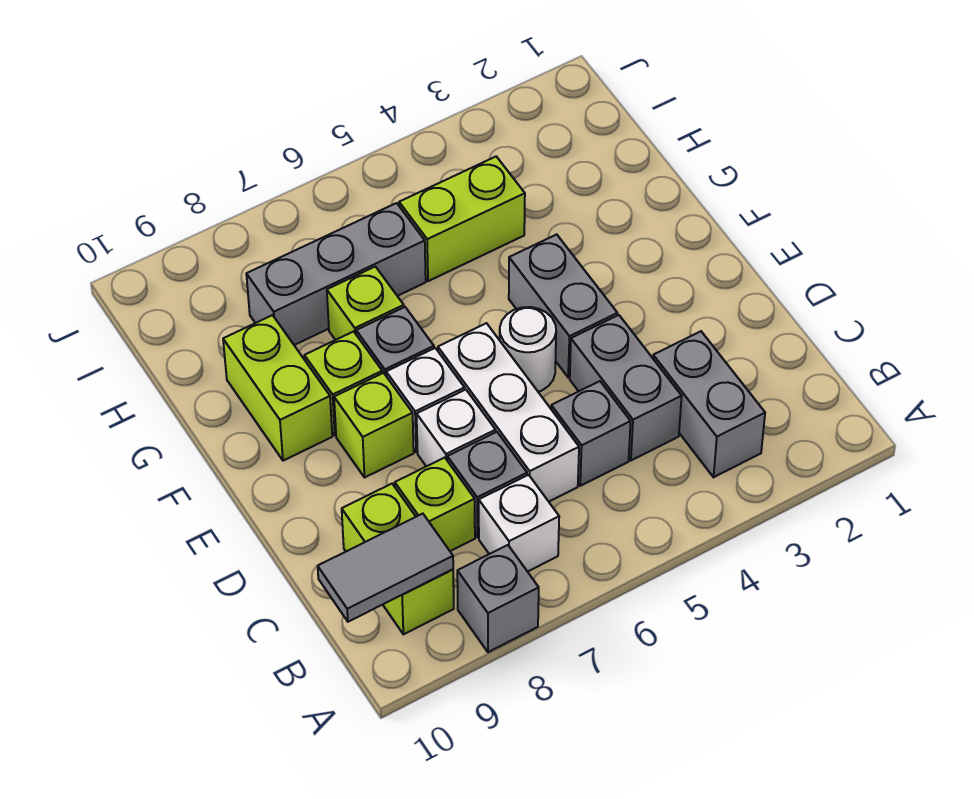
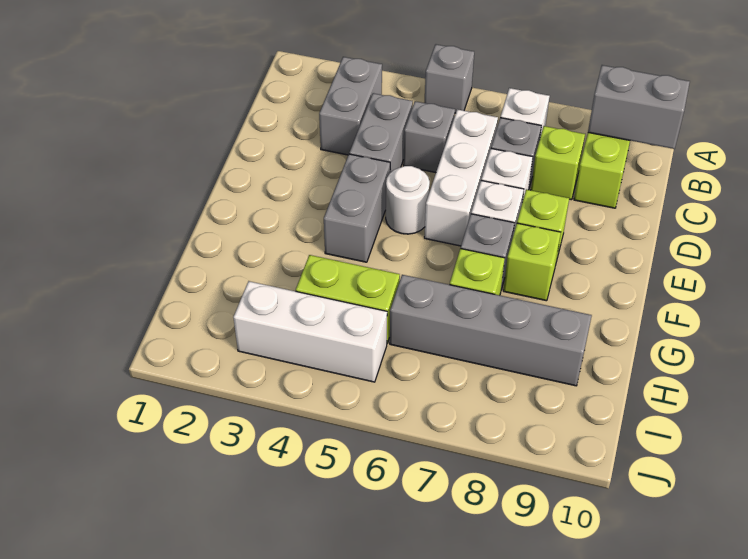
grey 1x1 brick [457,545,539,652] -> grey 1x1 brick moved to [424,44,474,113]
grey 1x2 tile [318,514,453,622] -> grey 1x2 brick [588,65,690,149]
lime 1x2 brick [223,315,332,461] -> none
grey 1x3 brick [246,203,426,345] -> grey 1x4 brick [390,275,592,386]
none -> white 1x3 brick [233,281,387,382]

